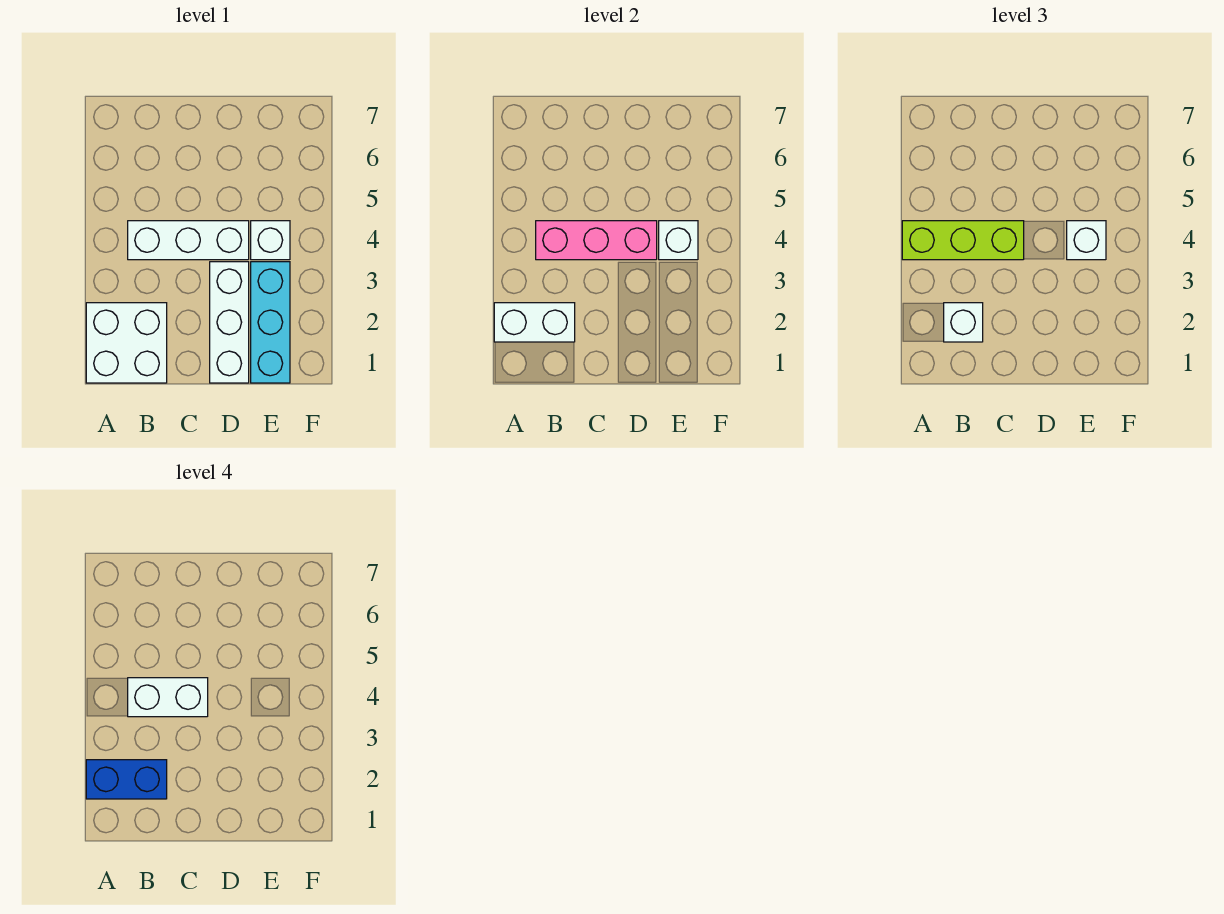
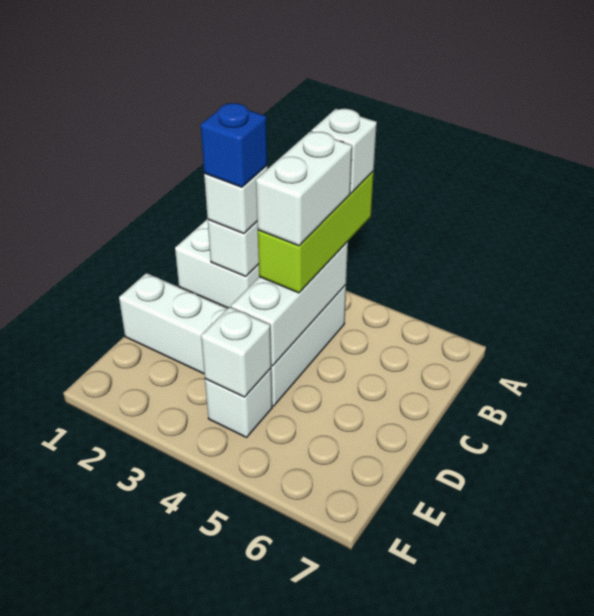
blue 1x2 brick [86,760,167,799] -> blue 1x1 brick [201,103,267,187]
pink 1x3 brick [536,221,657,260] -> white 1x3 brick [231,242,348,366]
cyan 1x3 brick [251,262,290,383] -> none
white 1x1 brick [1067,221,1106,260] -> white 1x1 brick moved to [312,109,377,193]

